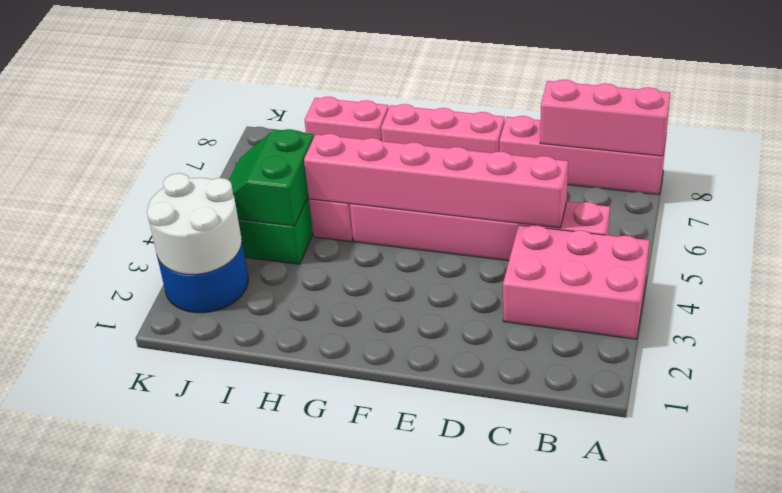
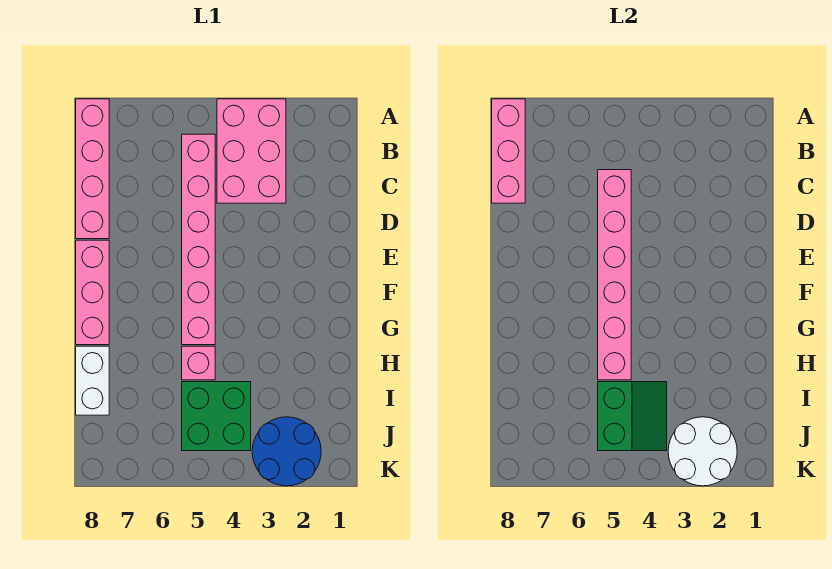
pink 1x2 brick [305,97,389,141] -> white 1x2 brick [76,346,109,415]
green 2x2 slope [229,129,314,226] -> green 2x2 slope turned to [598,382,667,451]

